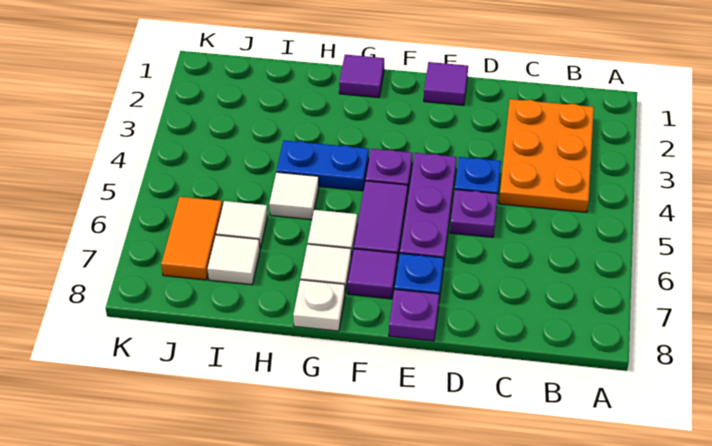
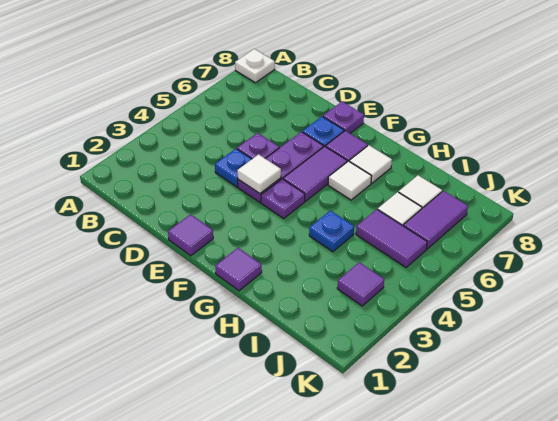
orange 2x3 plate [499,99,594,212] -> none
blue 1x2 plate [277,140,369,191] -> blue 1x1 plate [309,211,354,252]
white 1x1 plate [293,280,345,331] -> white 1x1 plate moved to [235,49,275,83]
white 1x1 tile [269,172,319,220] -> white 1x1 tile moved to [237,154,281,194]
none -> purple 1x2 tile [356,209,427,267]
none -> purple 1x1 tile [337,262,384,306]
orange 1x2 tile [161,197,222,280] -> purple 1x2 tile [403,191,468,249]

